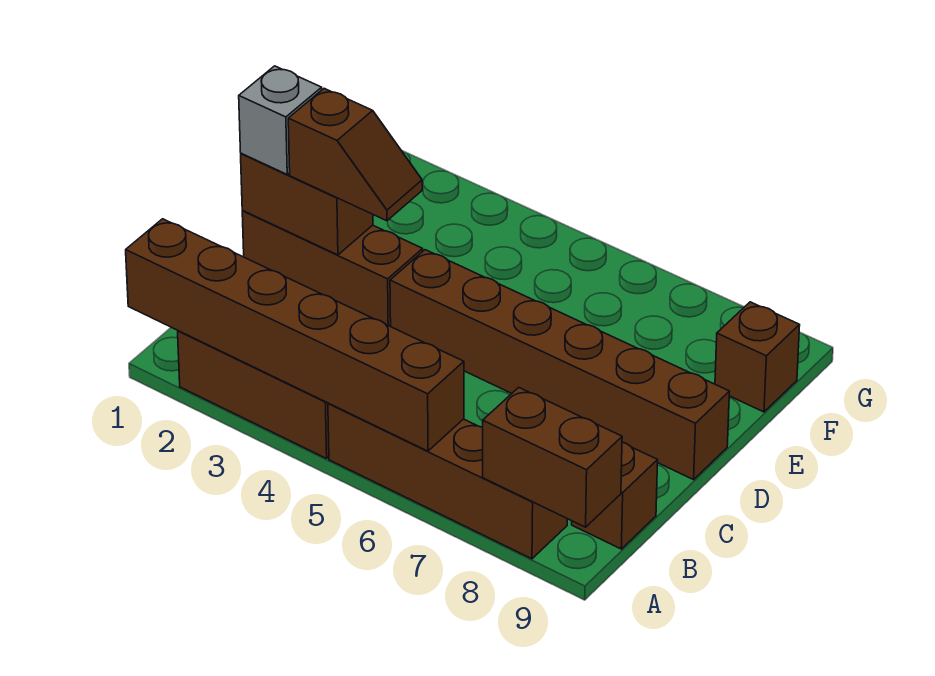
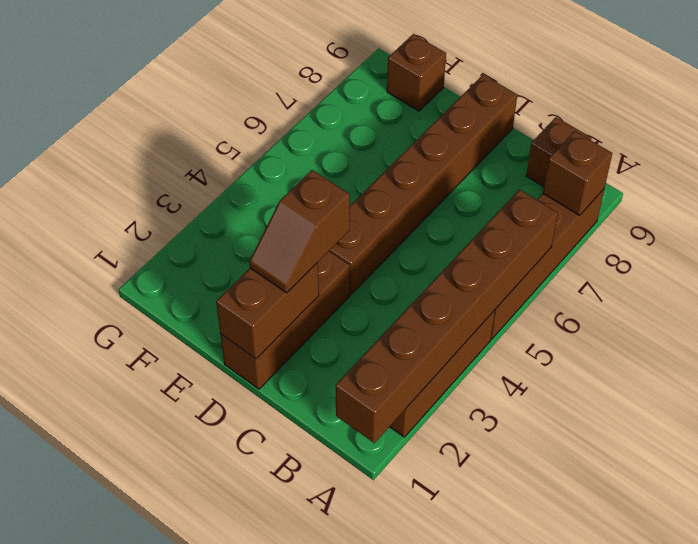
brown 1x2 brick [483,387,622,527] -> brown 1x1 brick [543,131,612,215]
grey 1x1 brick [239,66,322,174] -> none
brown 1x2 slope [288,89,422,221] -> brown 1x2 slope turned to [249,170,350,293]

